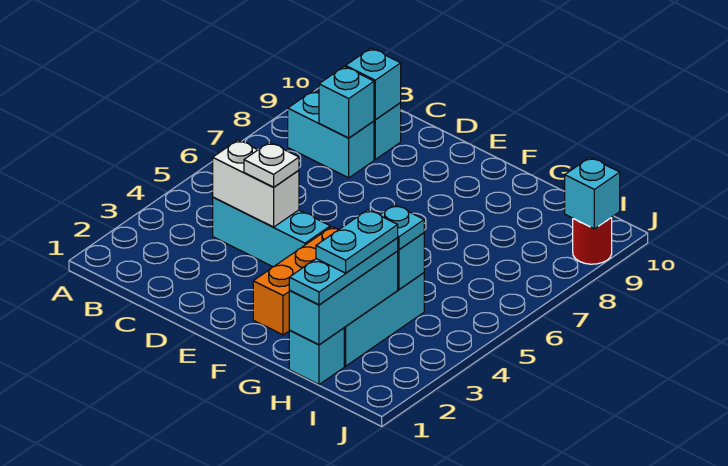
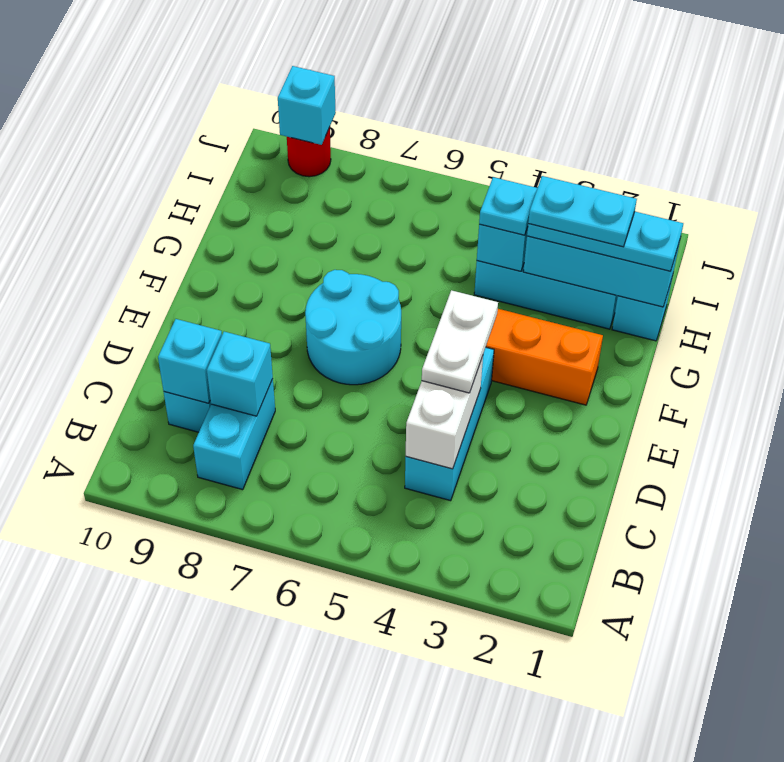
white 1x1 plate [244,142,299,187] -> white 1x2 plate [422,290,498,393]
none -> cyan 2x2 round brick [305,270,401,385]

